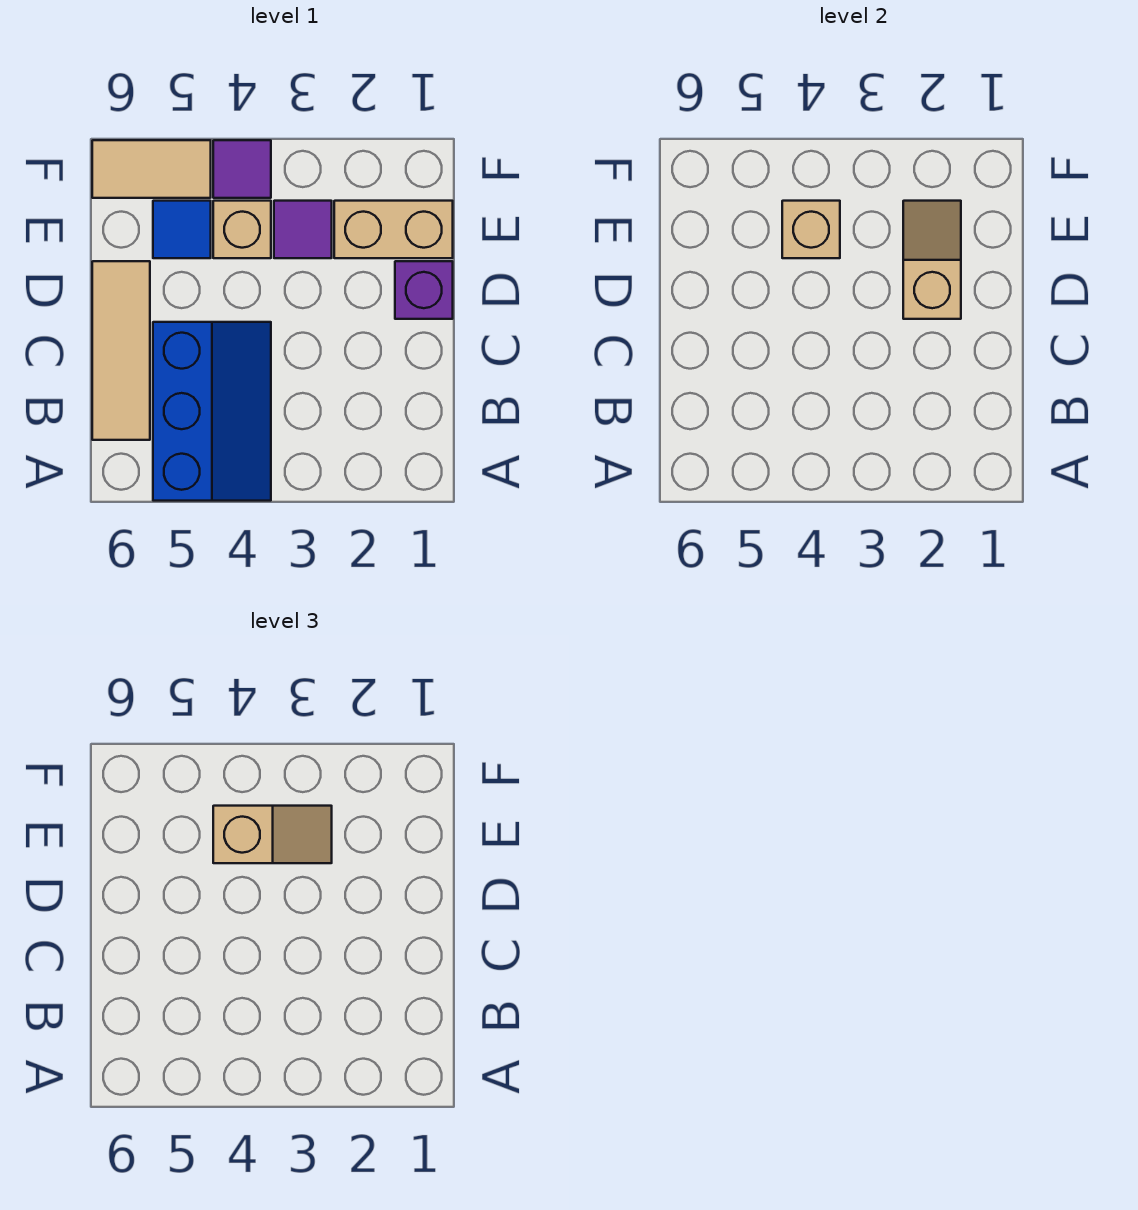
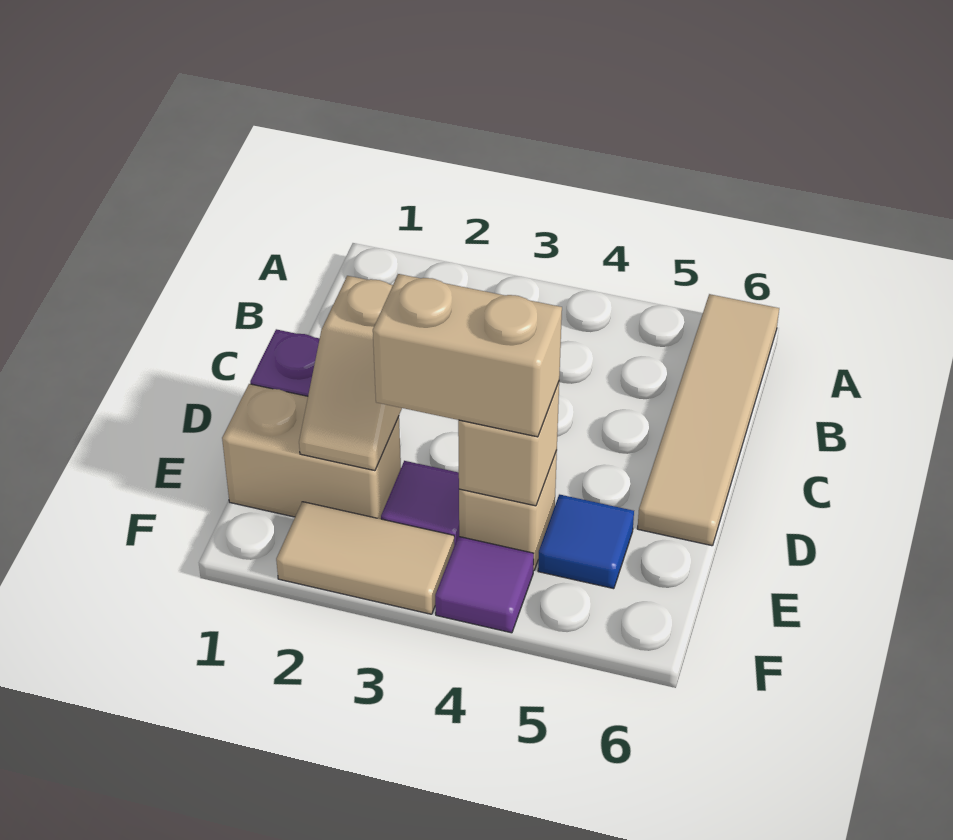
blue 2x3 slope [153,322,271,501] -> none
tan 1x3 tile [92,261,150,440] -> tan 1x4 tile [637,294,779,546]
tan 1x2 slope [213,806,332,863] -> tan 1x2 brick [373,274,562,437]
tan 1x2 tile [92,140,211,198] -> tan 1x2 tile moved to [276,502,454,614]

